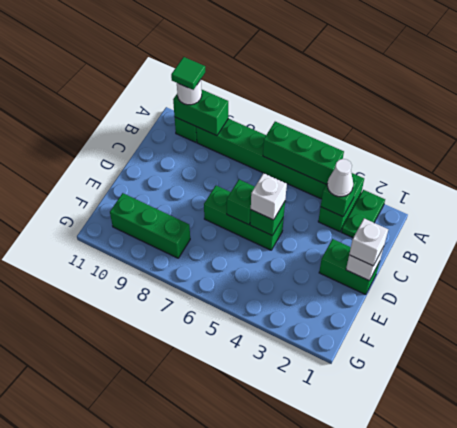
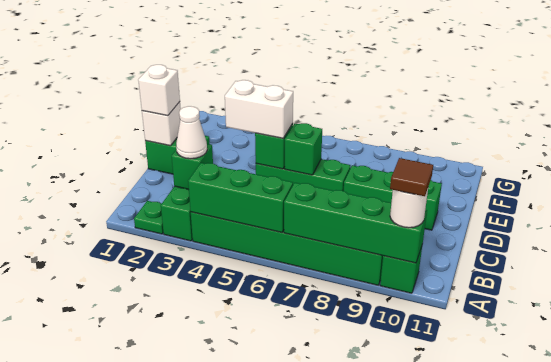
green 1x2 plate [342,190,385,238] -> green 1x1 plate [134,201,163,234]
green 1x2 brick [173,89,228,136] -> green 1x4 brick [284,183,427,263]
green 1x1 tile [171,57,205,90] -> brown 1x1 tile [390,158,433,196]
white 1x1 brick [251,173,287,220] -> white 1x2 brick [225,80,293,138]
green 1x3 brick [110,193,190,258] -> green 1x3 brick moved to [344,165,442,230]

